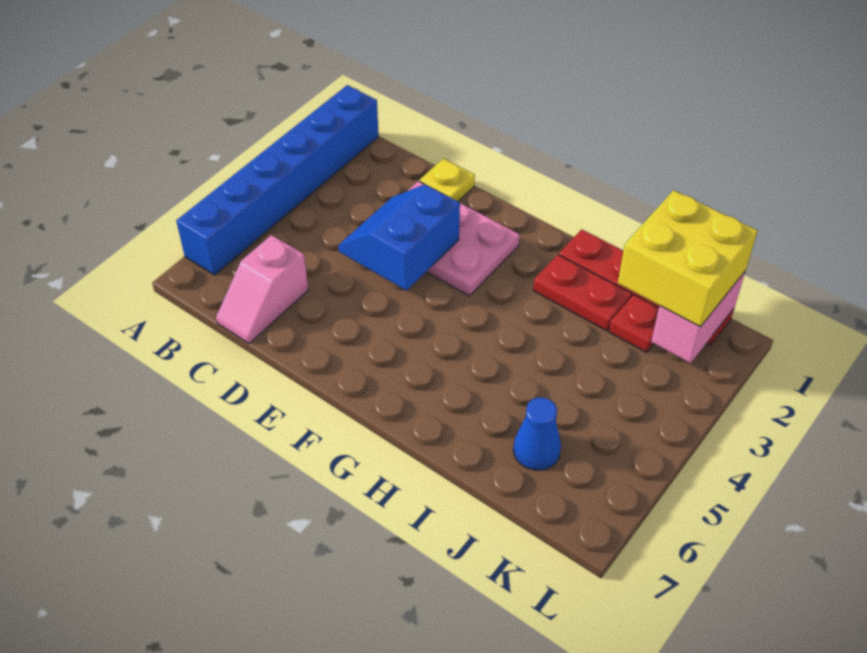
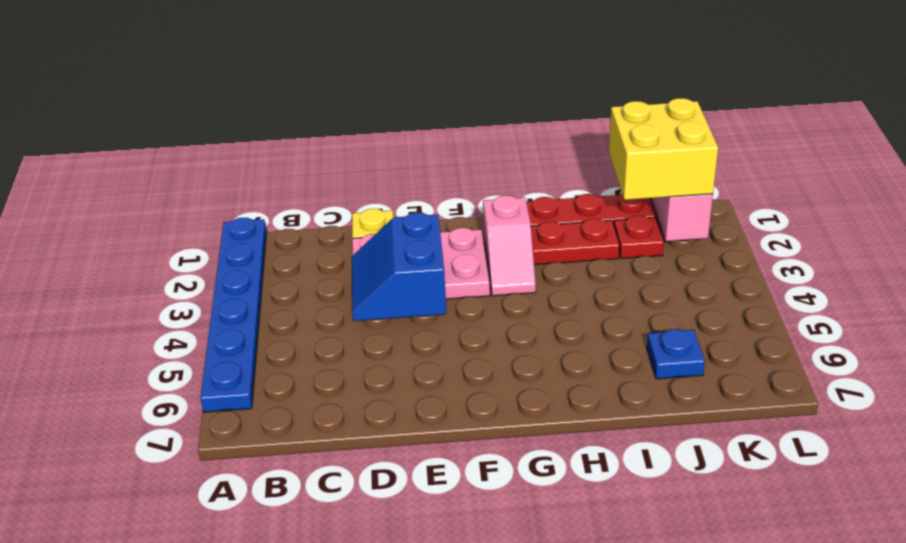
blue 1x6 brick [176,85,379,275] -> blue 1x6 plate [200,217,267,412]
pink 1x2 slope [216,235,308,344] -> pink 1x2 slope moved to [483,195,536,296]
blue 1x1 cone [513,398,561,470] -> blue 1x1 plate [647,329,705,379]

